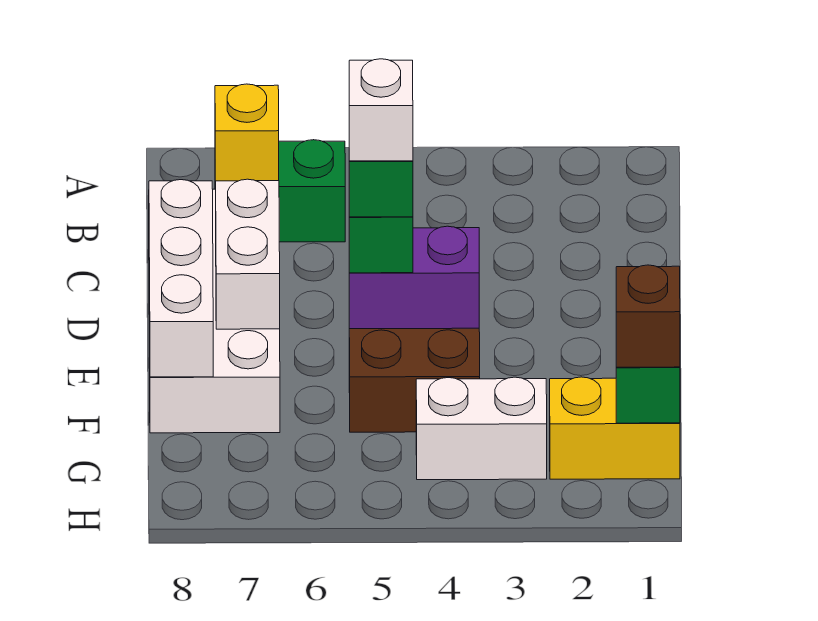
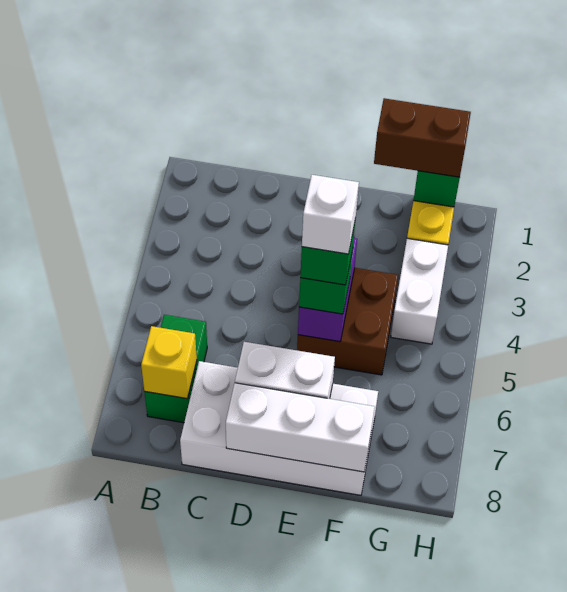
brown 1x1 brick [616,265,680,367] -> brown 1x2 brick [374,98,471,177]

